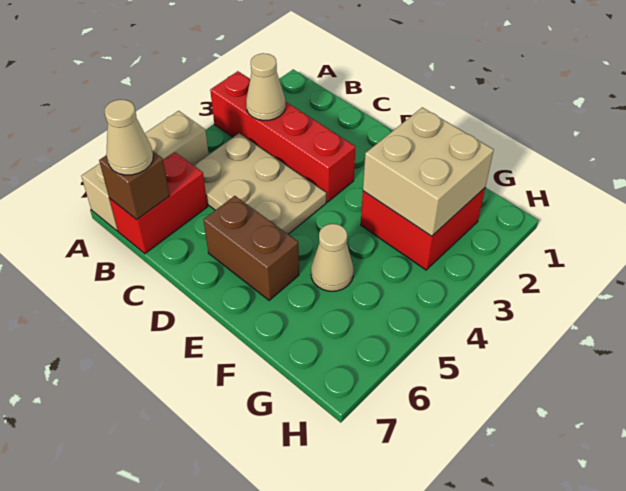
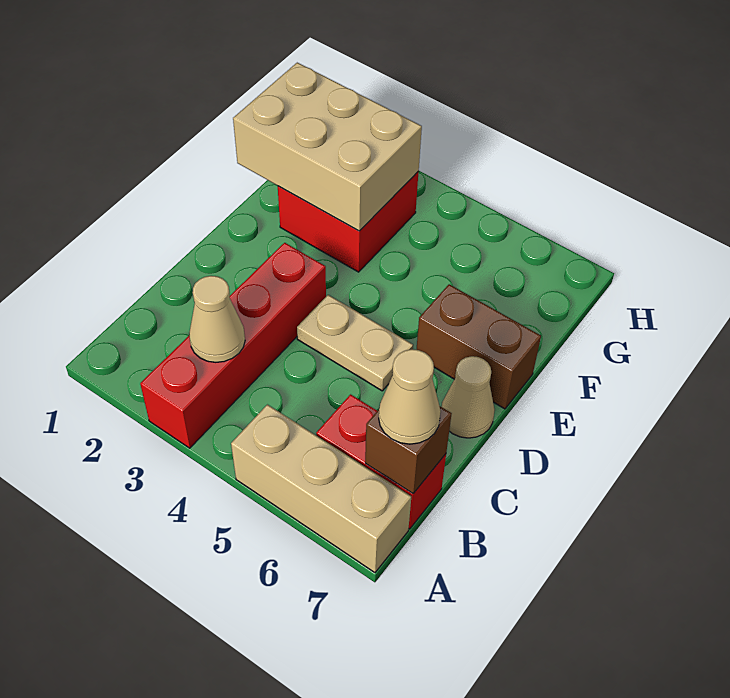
tan 2x3 plate [194,133,326,234] -> tan 1x2 plate [297,295,413,391]
brown 1x2 brick [204,196,299,300] -> brown 1x2 brick turned to [416,284,541,409]
tan 2x2 brick [363,107,494,236] -> tan 2x3 brick [233,63,422,231]
tan 1x1 cone [311,224,354,291] -> tan 1x1 cone moved to [442,356,495,438]

